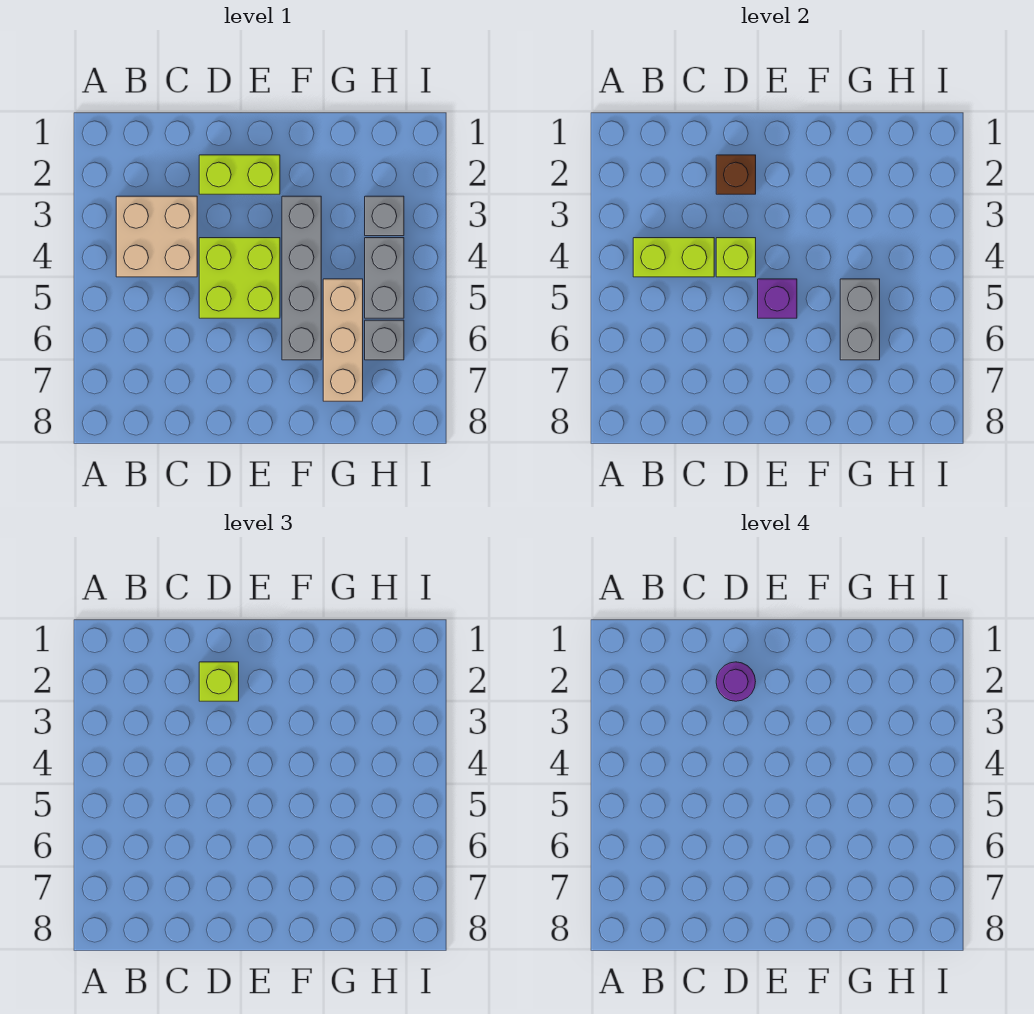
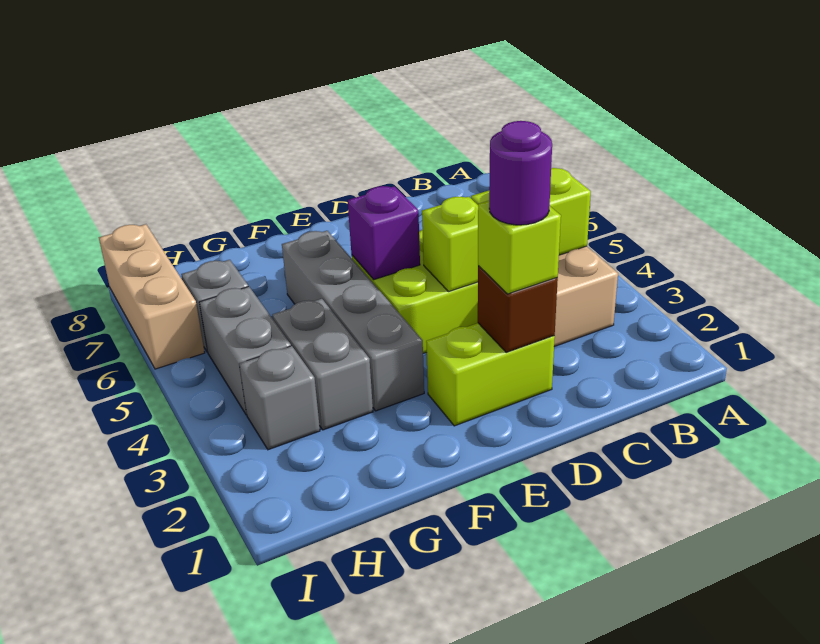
tan 1x3 brick [323,279,363,401] -> tan 1x3 brick moved to [99,224,205,369]
grey 1x2 brick [840,279,880,360] -> grey 1x2 brick moved to [273,299,373,430]

